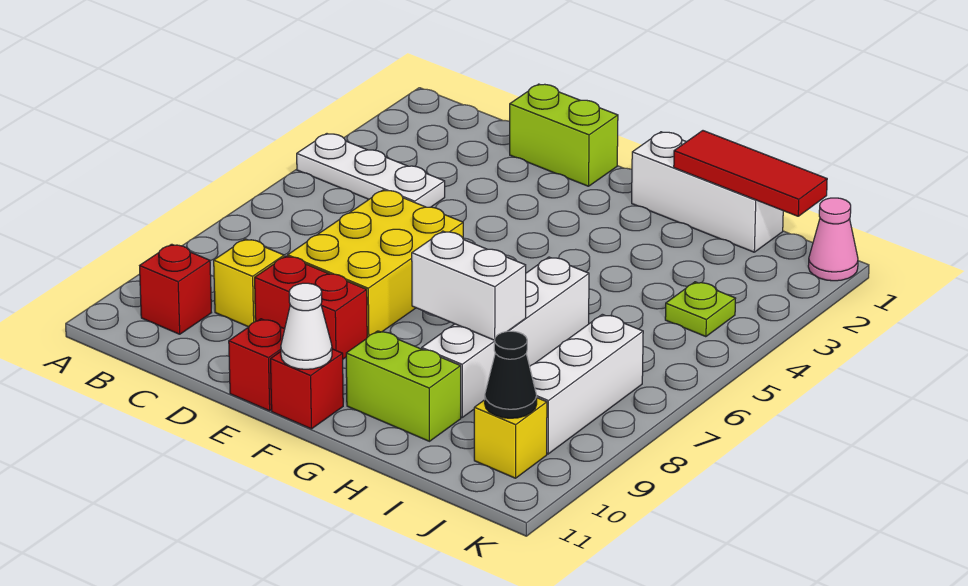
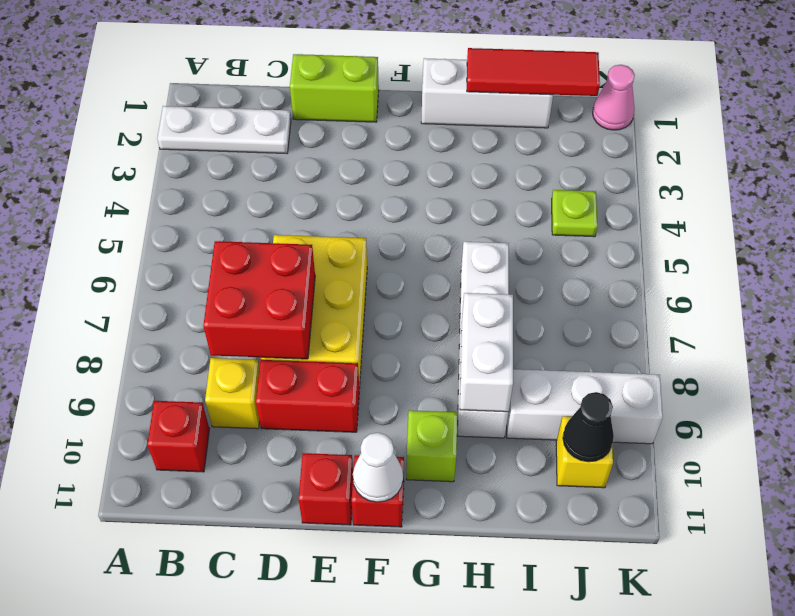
white 1x3 plate [297,134,445,207] -> white 1x3 plate moved to [157,106,291,154]
none -> red 2x2 brick [203,241,315,359]
white 1x2 brick [412,231,526,340] -> white 1x2 brick turned to [460,293,513,412]
lime 1x2 brick [346,331,461,441] -> lime 1x1 brick [406,410,457,482]
white 1x3 brick [530,314,643,454] -> white 1x3 brick turned to [507,369,663,444]

